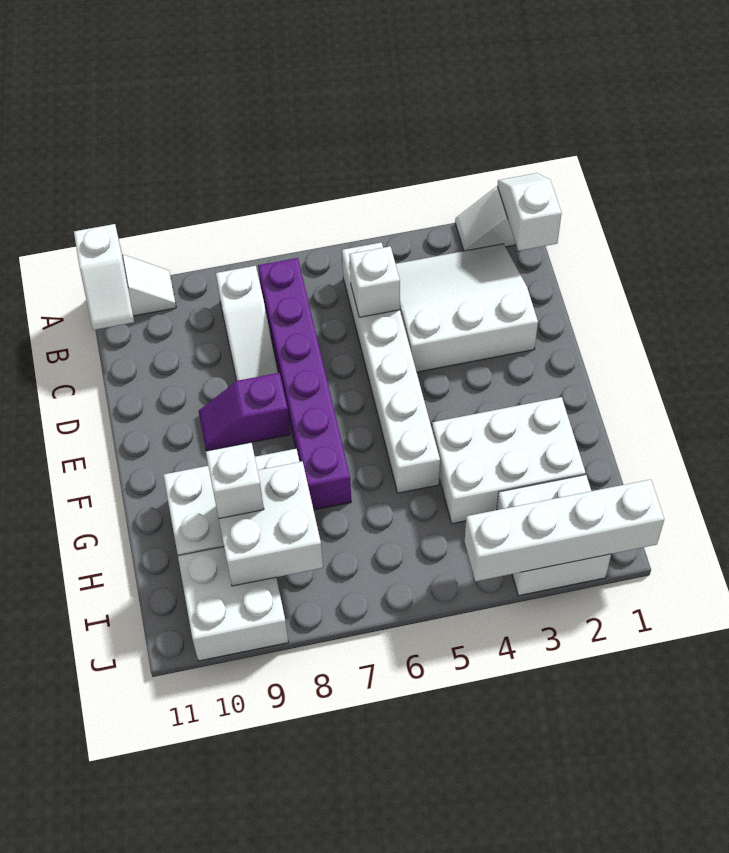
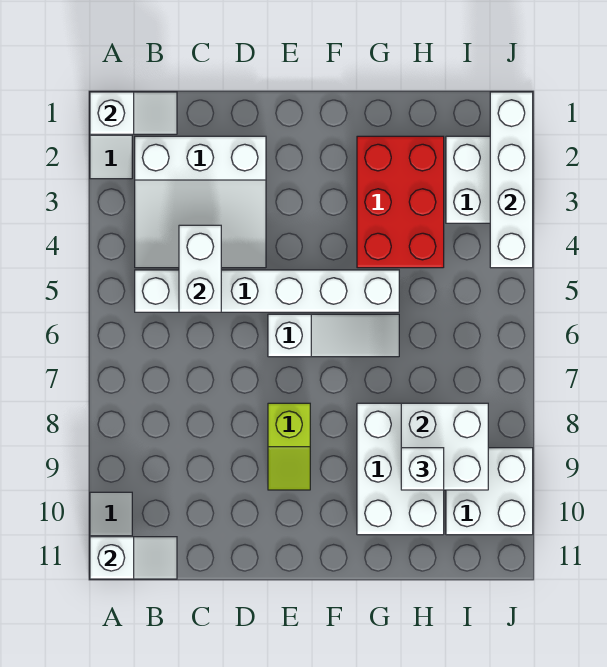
white 1x2 slope [497,173,562,251] -> white 1x2 slope turned to [90,92,177,134]
white 3x3 slope [396,244,538,372] -> white 3x3 slope turned to [135,136,266,268]
purple 1x6 brick [258,258,351,510] -> none
white 1x3 slope [216,266,278,381] -> white 1x3 slope moved to [268,314,399,357]
white 1x1 brick [349,246,400,317] -> white 1x2 brick [179,225,221,312]
purple 1x2 slope [198,373,290,451] -> lime 1x2 slope [268,403,310,490]
white 2x3 brick [432,397,586,524] -> red 2x3 brick [357,136,444,268]

